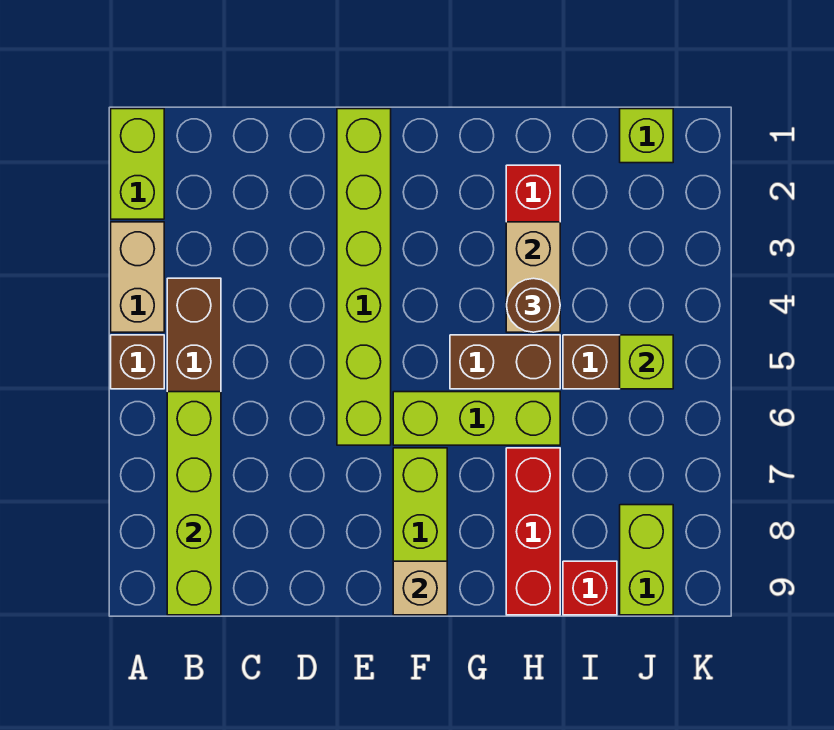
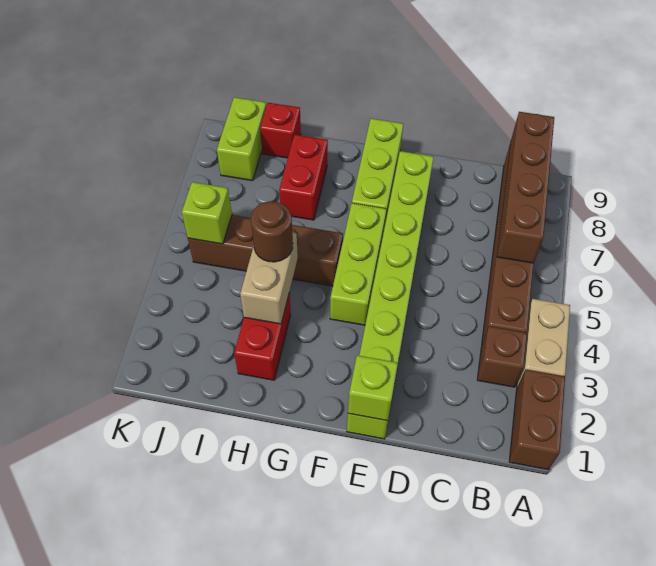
lime 1x2 brick [111,109,164,219] -> brown 1x2 brick [509,370,565,470]
brown 1x1 brick [111,335,164,389] -> brown 1x1 brick moved to [477,326,527,387]
lime 1x4 brick [167,392,221,615] -> brown 1x4 brick [497,112,554,263]
lime 1x6 brick [337,109,391,445] -> lime 1x8 brick [347,151,434,439]
lime 1x3 brick [393,392,560,445] -> lime 1x3 brick turned to [330,203,386,325]
tan 1x1 brick [393,561,447,615] -> none
red 1x3 brick [506,448,560,615] -> red 1x2 brick [279,135,328,220]
lime 1x1 brick [620,109,673,163] -> lime 1x1 brick moved to [348,355,398,421]

